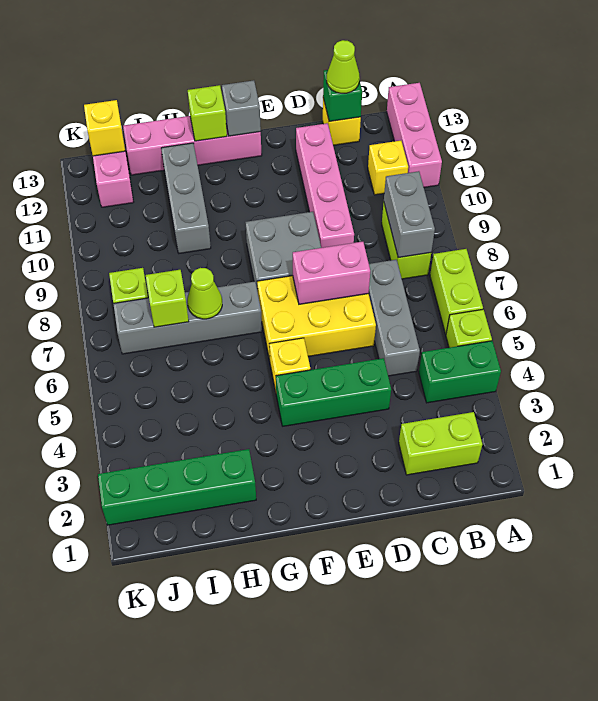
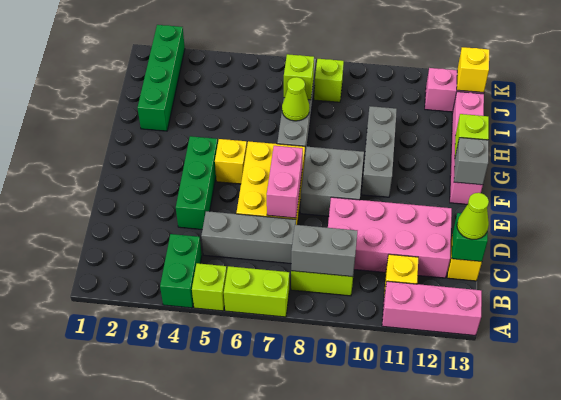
lime 1x2 brick [399,412,482,475] -> none
pink 1x4 brick [296,123,354,248] -> pink 2x4 brick [328,197,452,278]
grey 1x3 brick [161,143,211,253] -> grey 1x3 brick turned to [361,106,397,197]

